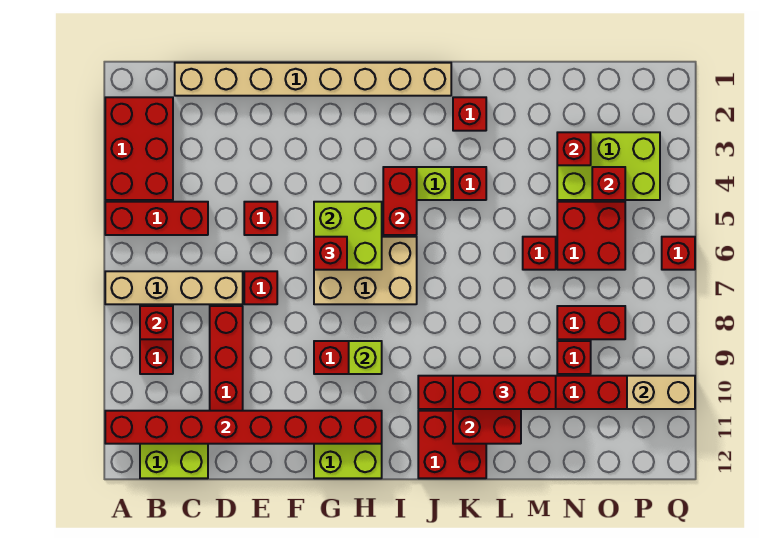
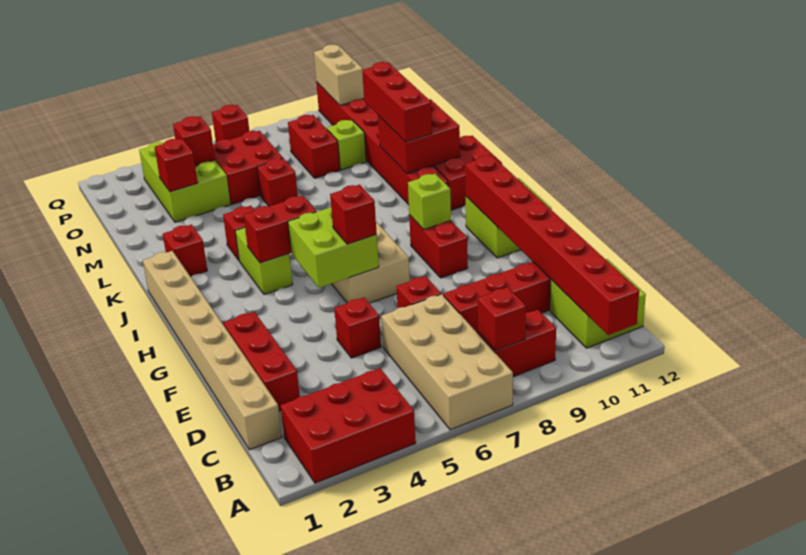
red 1x3 brick [105,202,208,235] -> red 1x3 brick moved to [224,312,300,411]
tan 1x4 brick [105,271,243,304] -> tan 2x4 brick [381,294,513,430]
red 1x1 brick [557,341,591,374] -> lime 1x1 brick [327,120,366,170]

